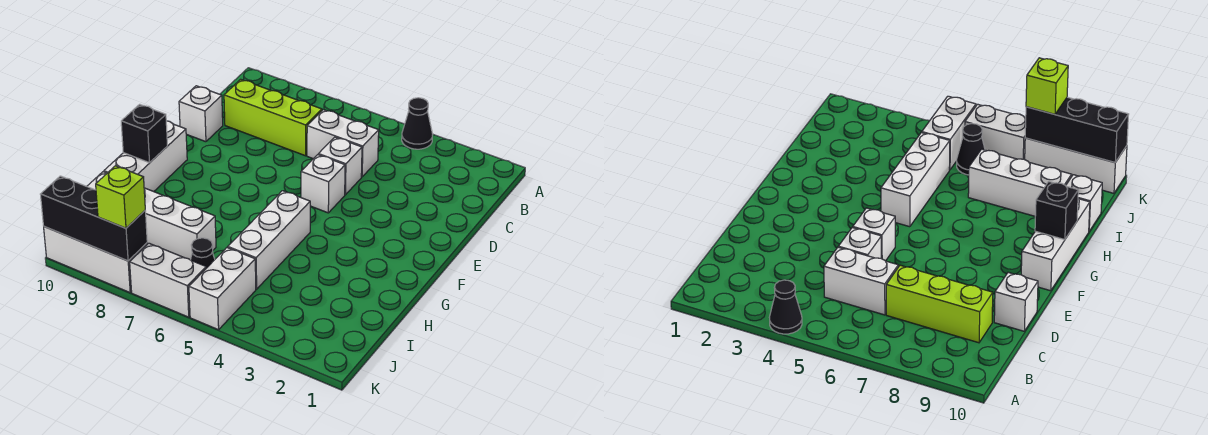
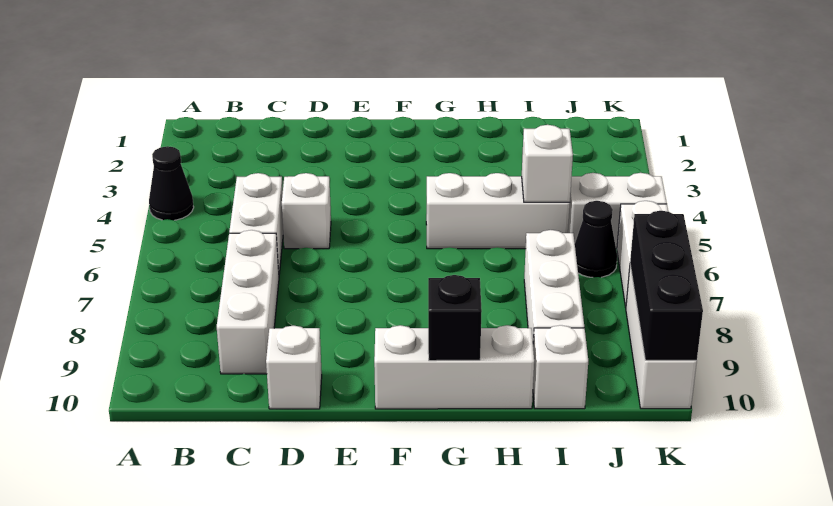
lime 1x3 brick [224,79,322,156] -> white 1x3 brick [217,230,279,374]
white 1x1 brick [301,155,345,213] -> white 1x1 brick moved to [522,125,573,202]
lime 1x1 brick [96,166,145,228] -> none

